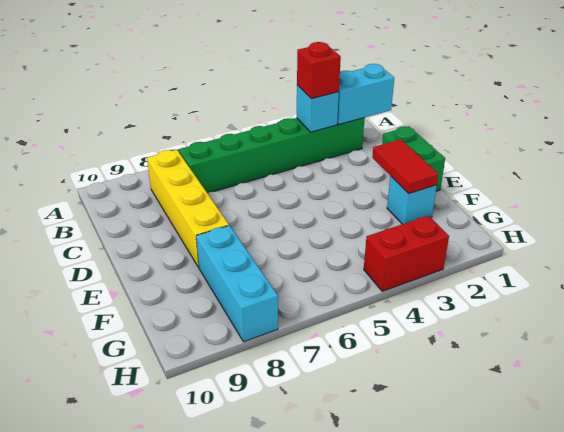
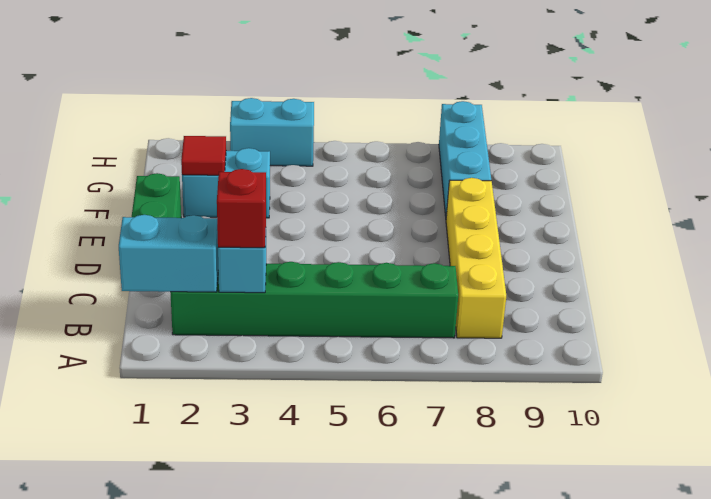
red 1x2 tile [372,139,438,194] -> red 1x1 tile [181,136,226,175]
cyan 1x1 brick [387,176,437,224] -> cyan 1x2 brick [182,148,270,218]
red 1x2 brick [364,216,449,291] -> cyan 1x2 brick [230,98,314,166]

